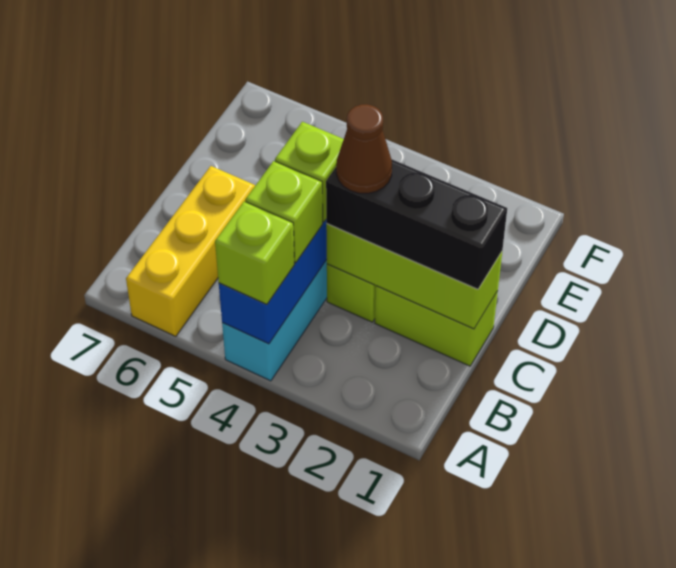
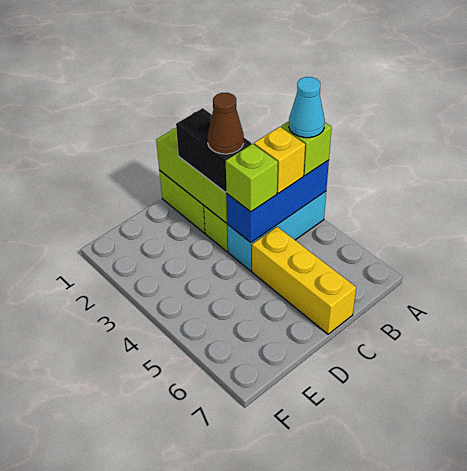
none -> cyan 1x1 cone [289,77,325,138]
yellow 1x3 brick [126,166,255,336] -> yellow 1x3 brick turned to [252,227,356,334]
lime 1x1 brick [245,161,323,263] -> yellow 1x1 brick [254,127,305,193]
black 1x3 brick [326,159,507,289] -> black 1x2 brick [176,108,251,192]

